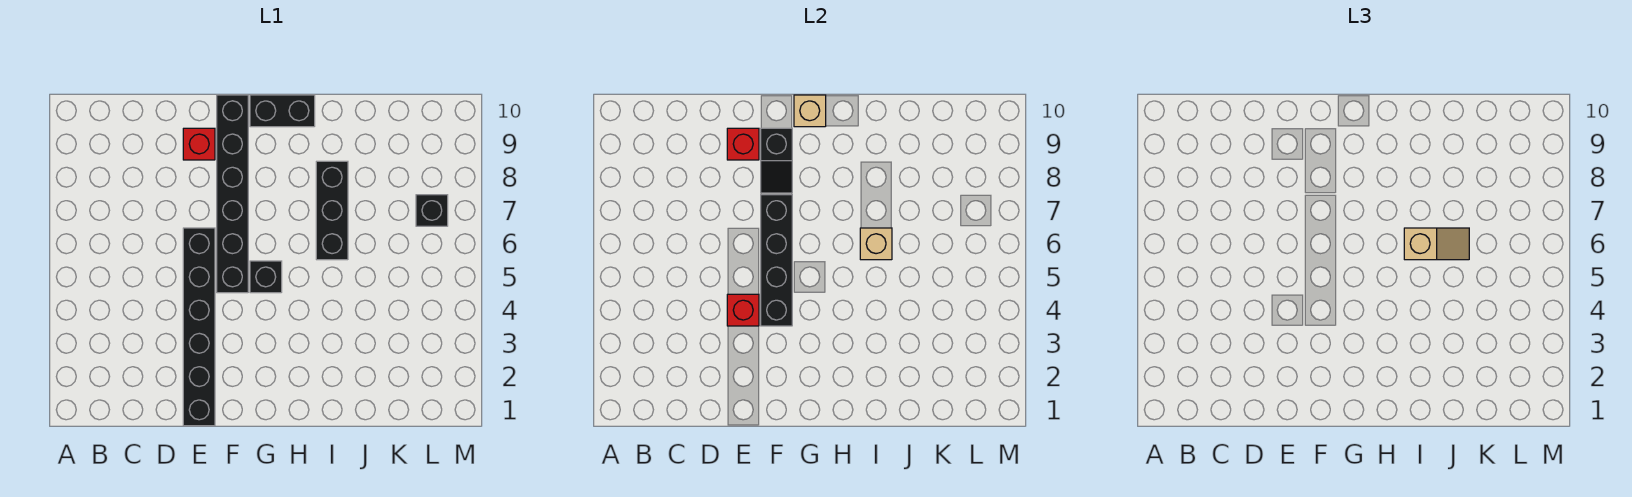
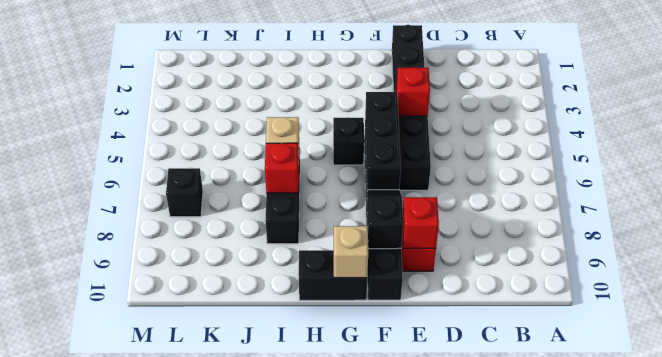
black 1x4 brick [761,195,792,326] -> black 1x3 brick [365,92,401,190]
tan 1x2 slope [1404,228,1469,260] -> none
none -> red 1x1 brick [265,143,299,193]

